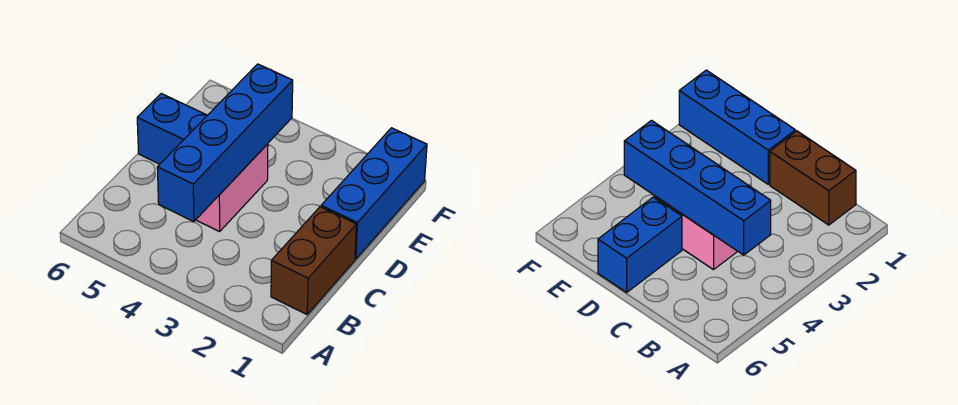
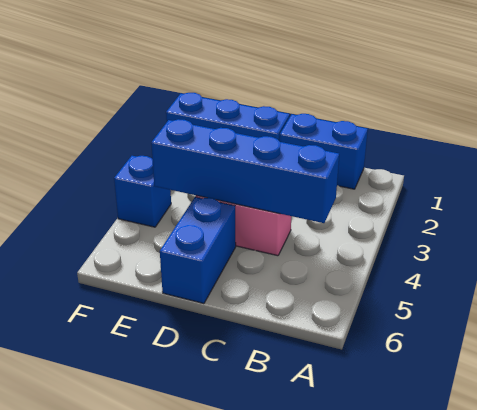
brown 1x2 brick [271,207,356,314] -> blue 1x2 brick [280,114,368,189]
none -> blue 1x1 brick [114,156,171,227]

